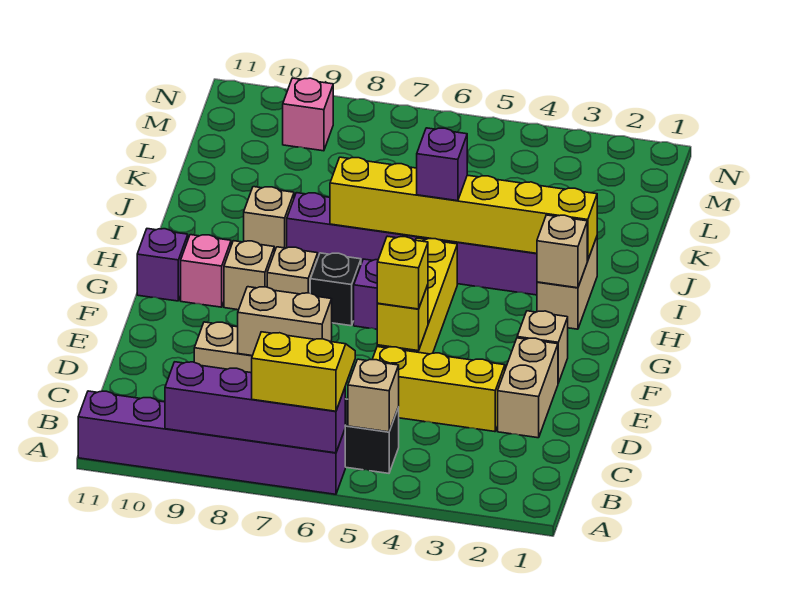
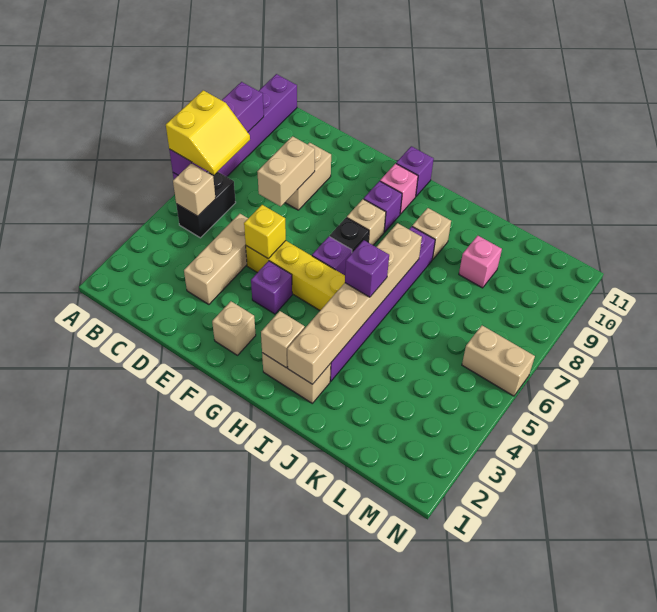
tan 1x2 brick [498,338,558,438] -> tan 1x2 brick moved to [462,325,535,396]
yellow 1x3 brick [372,347,505,432] -> tan 1x3 brick [184,214,248,304]
yellow 1x1 brick [377,236,428,309] -> none
none -> purple 1x1 brick [251,261,292,314]
tan 1x1 brick [224,241,274,310] -> purple 1x1 brick [364,181,402,232]
yellow 1x6 brick [330,157,597,261] -> tan 1x6 brick [287,223,422,384]
pink 1x1 brick [283,78,333,151] -> pink 1x1 brick moved to [459,236,502,288]

